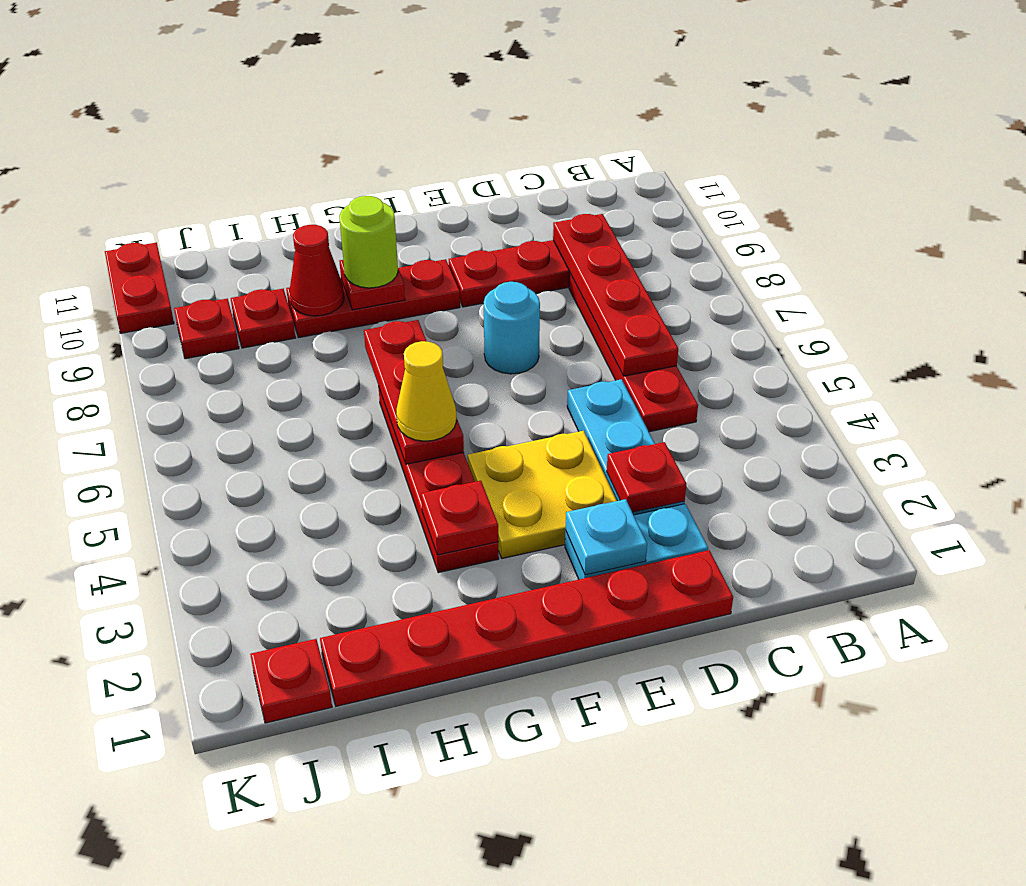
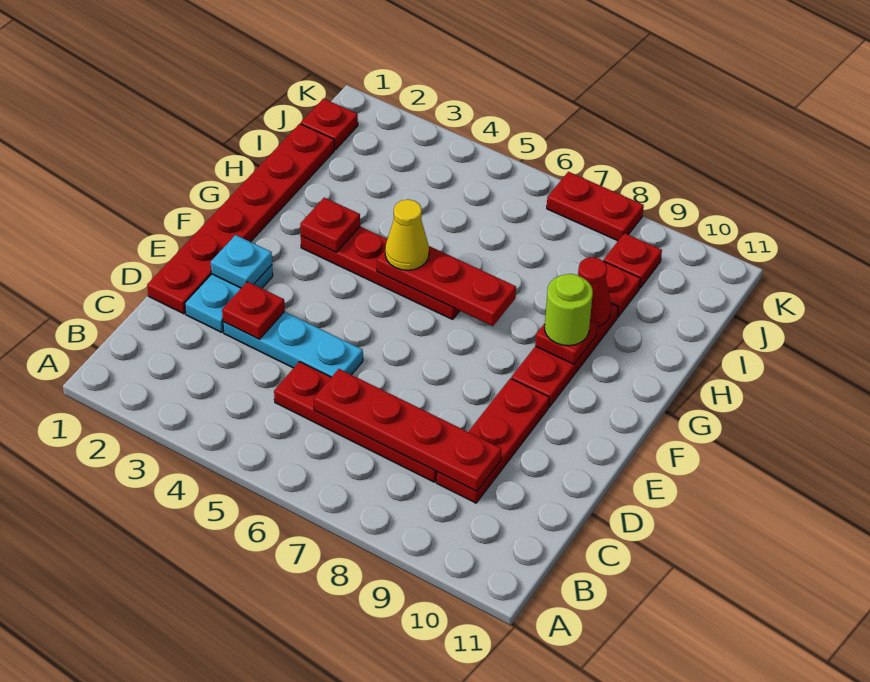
yellow 2x2 plate [468,431,617,558] -> none
cyan 1x1 round brick [484,282,540,374] -> none
red 1x2 plate [105,242,174,333] -> red 1x2 plate moved to [547,172,644,241]

